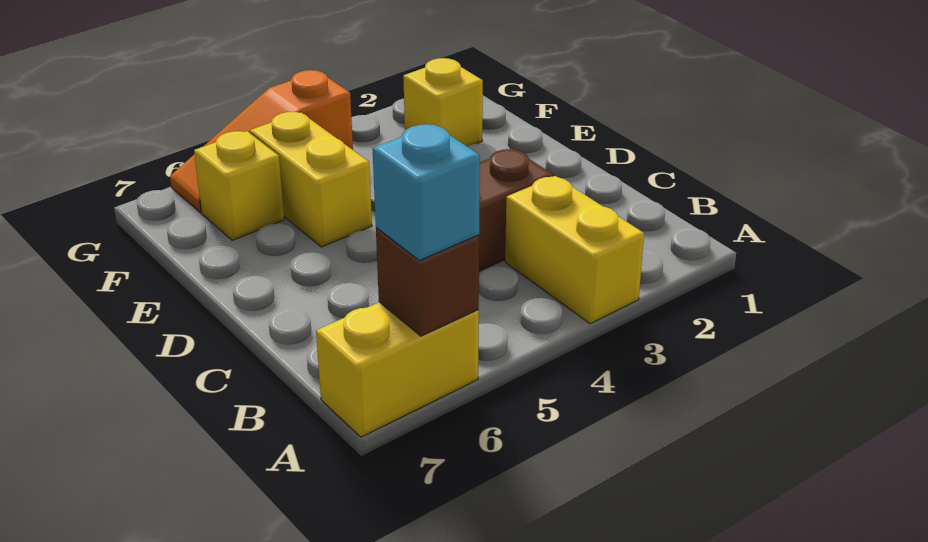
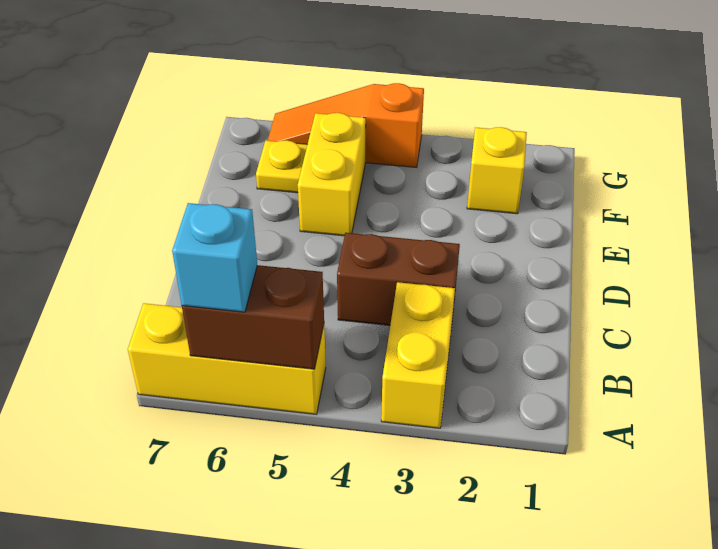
yellow 1x2 brick [316,302,479,437] -> yellow 1x3 brick [128,303,326,414]
brown 1x1 brick [376,228,479,336] -> brown 1x2 brick [182,265,324,369]
yellow 1x1 brick [194,131,284,240] -> yellow 1x1 plate [256,140,307,193]

